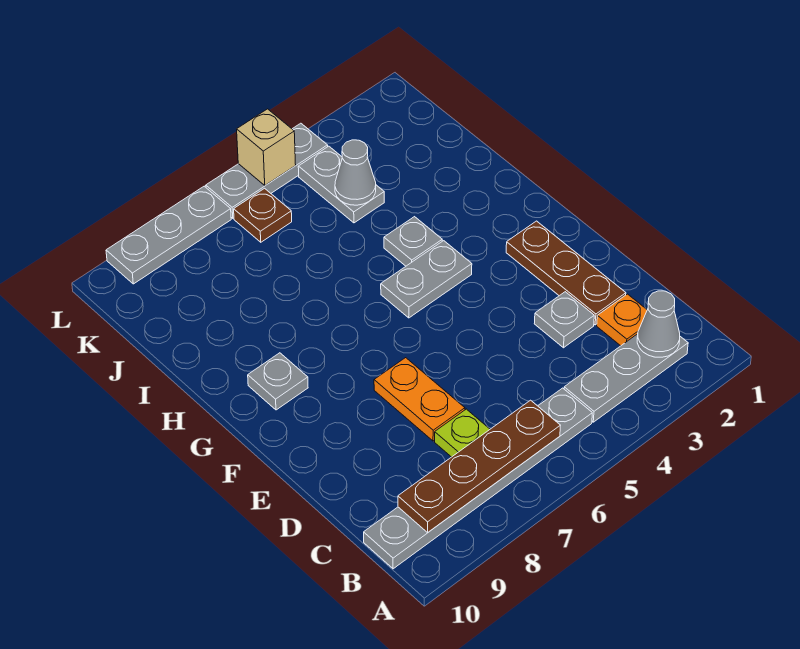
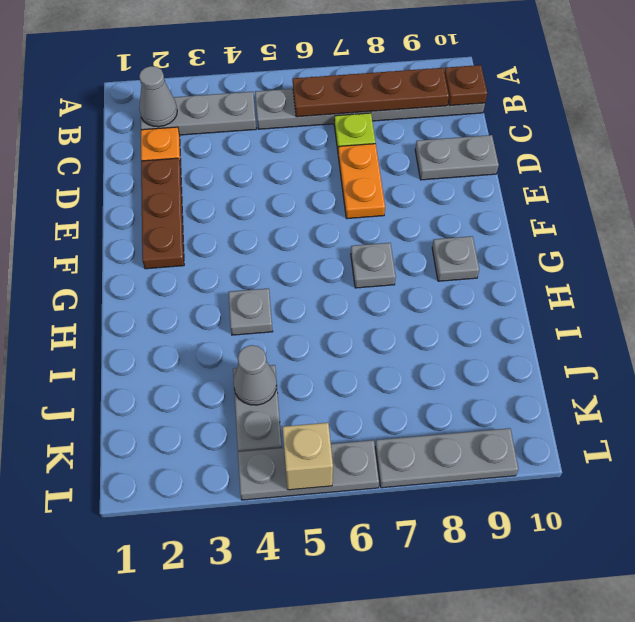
grey 1x1 plate [534,292,594,348] -> grey 1x1 plate moved to [351,243,396,288]
grey 1x2 plate [381,241,472,318] -> grey 1x2 plate moved to [415,135,499,180]
brown 1x1 plate [234,188,292,242] -> brown 1x1 plate moved to [444,65,487,106]

